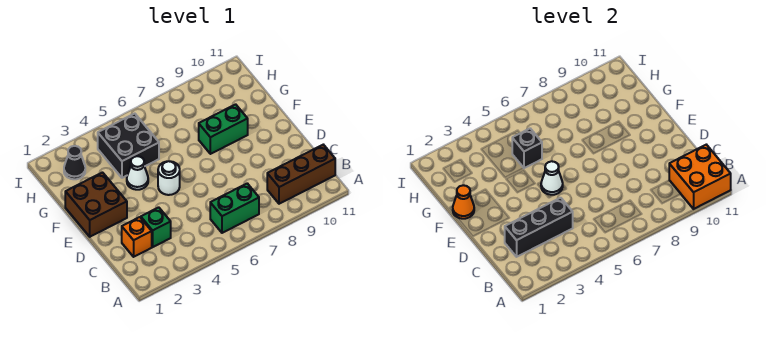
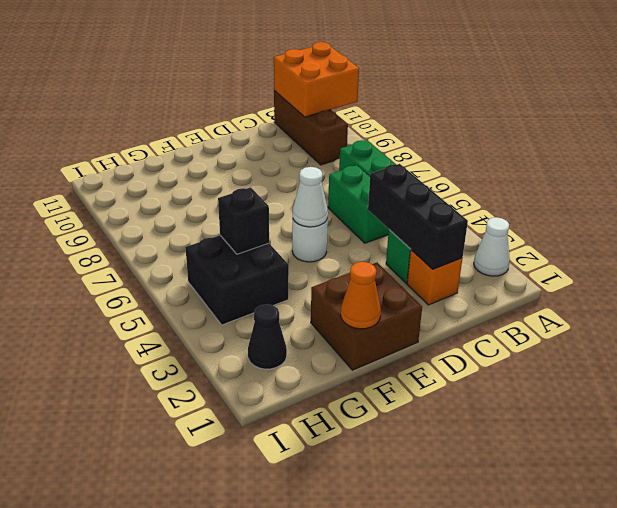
white 1x1 cone [127,156,148,190] -> white 1x1 cone moved to [474,217,510,276]
green 1x2 brick [199,104,248,154] -> green 1x2 brick moved to [328,165,389,243]

